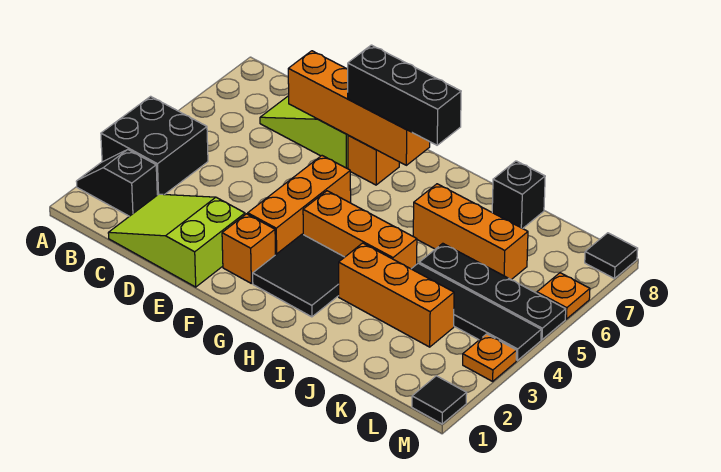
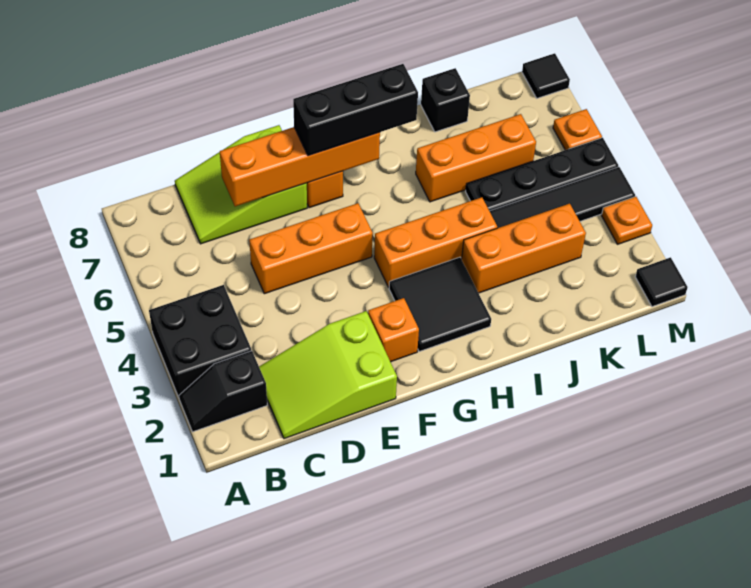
orange 1x3 brick [248,156,351,255] -> orange 1x3 brick turned to [249,203,373,294]

